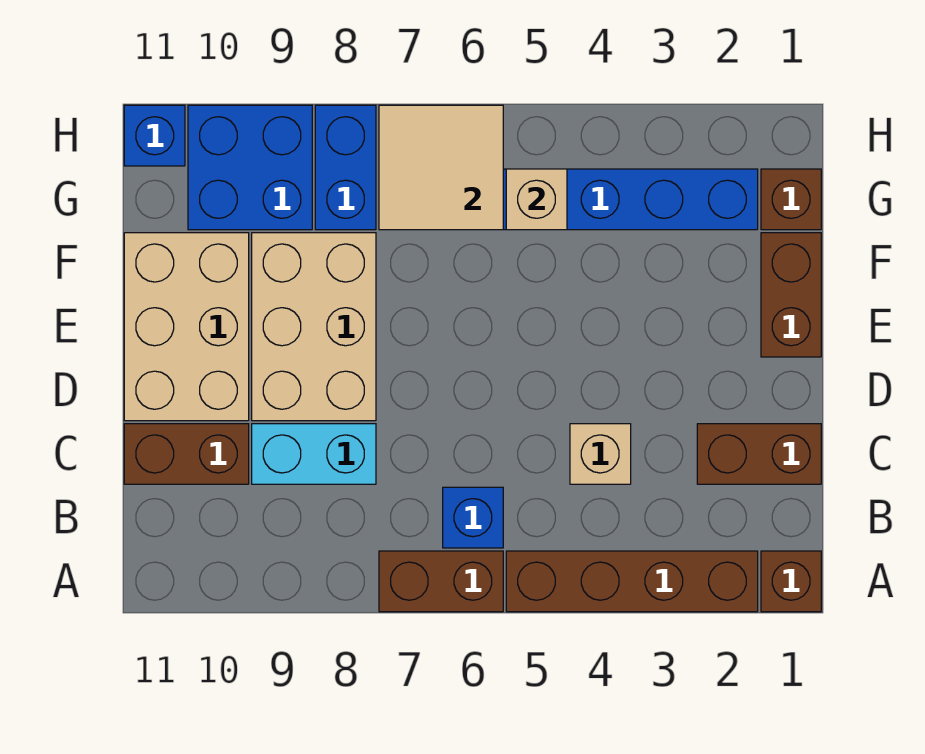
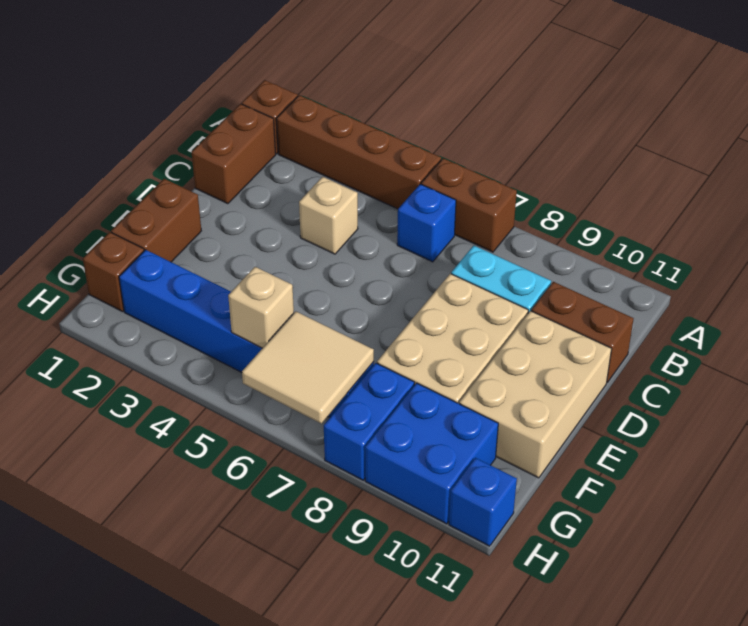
brown 1x2 brick [697,424,821,484] -> brown 1x2 brick turned to [192,104,276,204]

